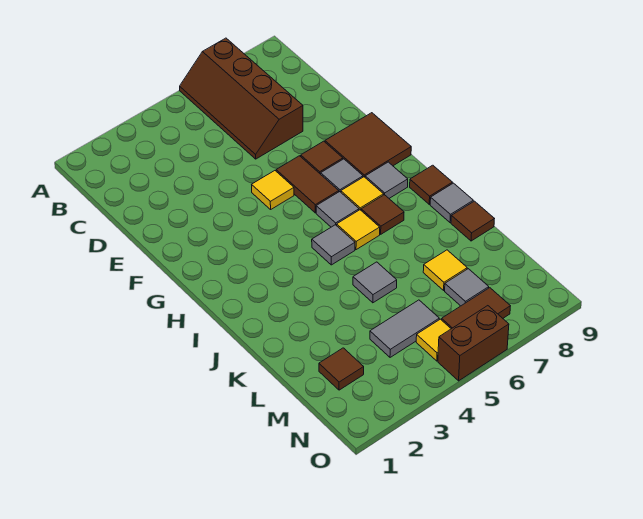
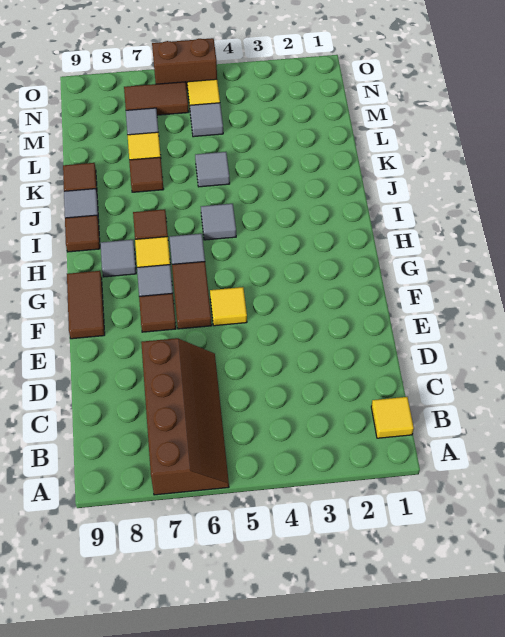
brown 2x2 tile [325,113,411,177] -> brown 1x2 tile [67,271,105,339]
yellow 1x1 tile [337,210,380,250] -> yellow 1x1 tile moved to [371,397,414,438]
brown 1x1 tile [319,348,364,390] -> brown 1x1 tile moved to [129,157,164,192]
grey 1x2 tile [370,300,439,357] -> grey 1x1 tile [190,103,223,137]

